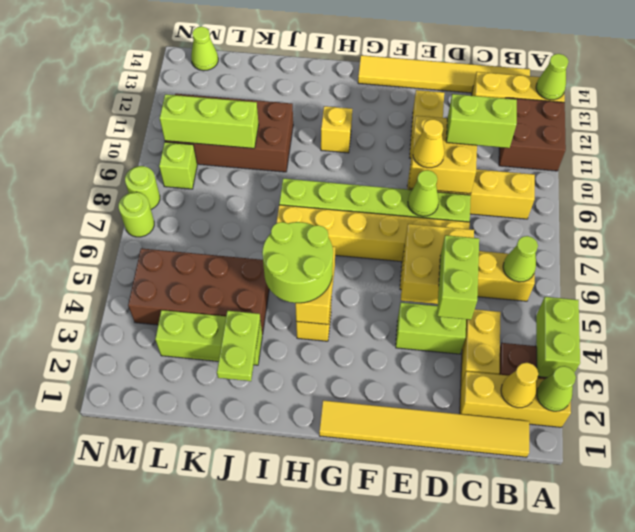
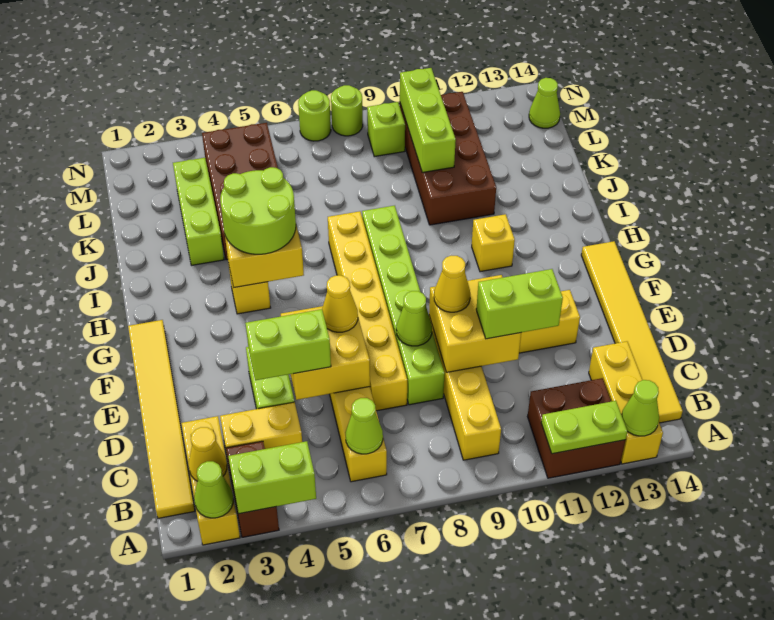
lime 1x2 brick [446,94,517,148] -> lime 1x2 brick turned to [476,269,563,339]
none -> yellow 1x1 cone [322,275,358,332]
lime 1x2 plate [217,311,260,381] -> lime 1x2 plate moved to [541,401,627,454]

